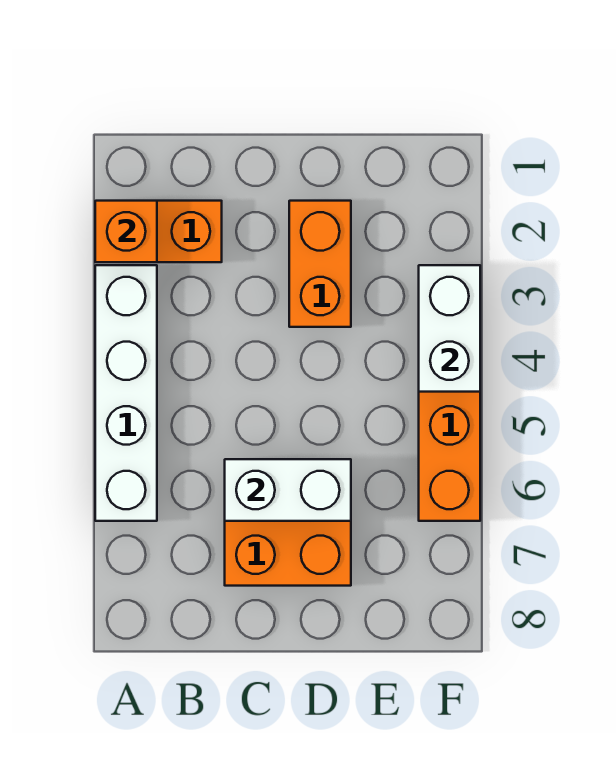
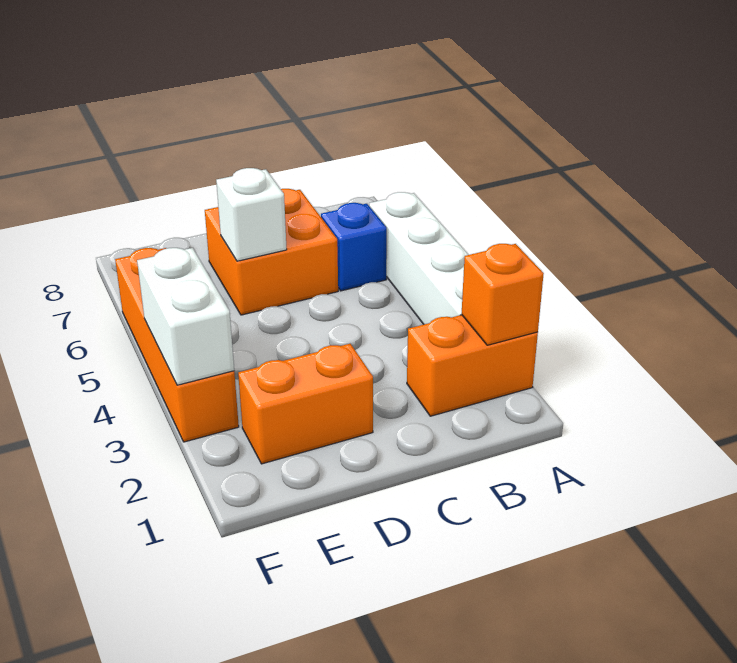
none -> blue 1x1 brick [321,203,387,291]
white 1x2 brick [225,459,351,521] -> white 1x1 brick [216,168,287,261]
orange 1x2 brick [289,201,351,327] -> orange 1x2 brick turned to [238,344,373,464]

